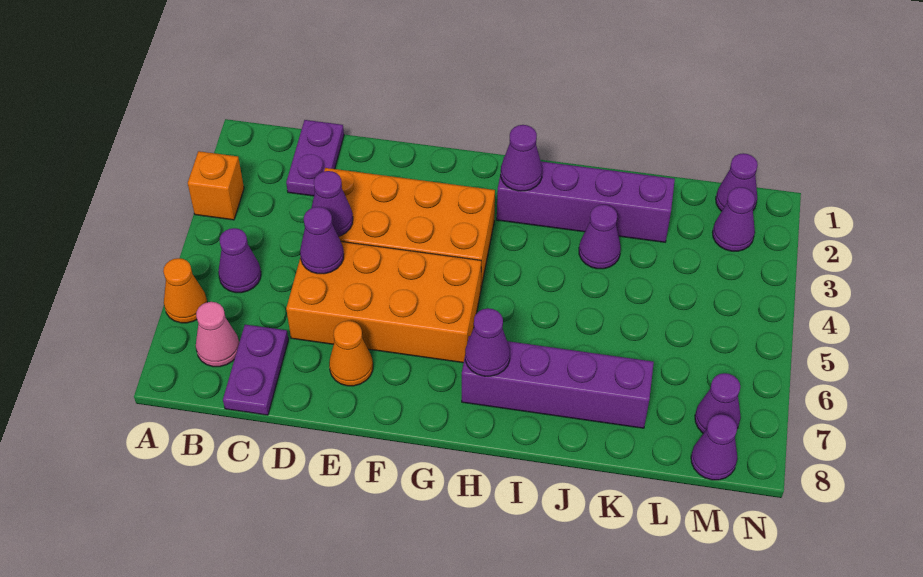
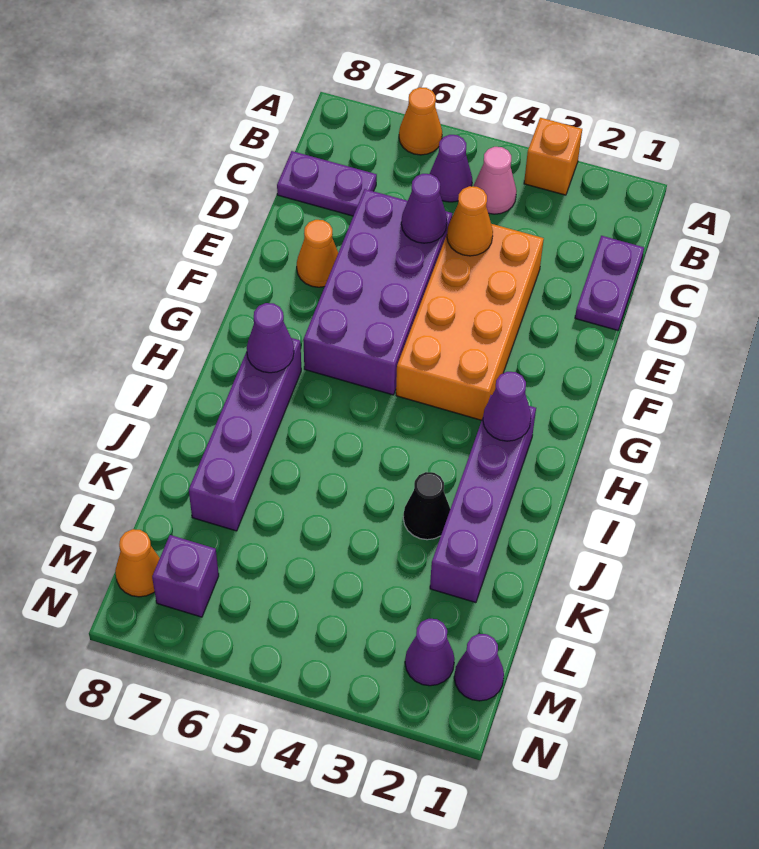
pink 1x1 cone [196,302,239,367] -> pink 1x1 cone moved to [474,147,517,214]
purple 1x2 plate [286,120,344,196] -> purple 1x2 plate turned to [575,236,644,330]
purple 1x1 cone [311,171,353,236] -> orange 1x1 cone [447,186,493,256]
orange 2x4 brick [286,242,481,363] -> purple 2x4 brick [303,189,452,395]
purple 1x1 cone [579,205,621,269] -> black 1x1 cone [403,472,450,540]
purple 1x1 cone [695,373,741,434] -> purple 1x1 brick [152,535,219,617]
purple 1x1 cone [691,414,738,480] -> orange 1x1 cone [115,529,160,597]

